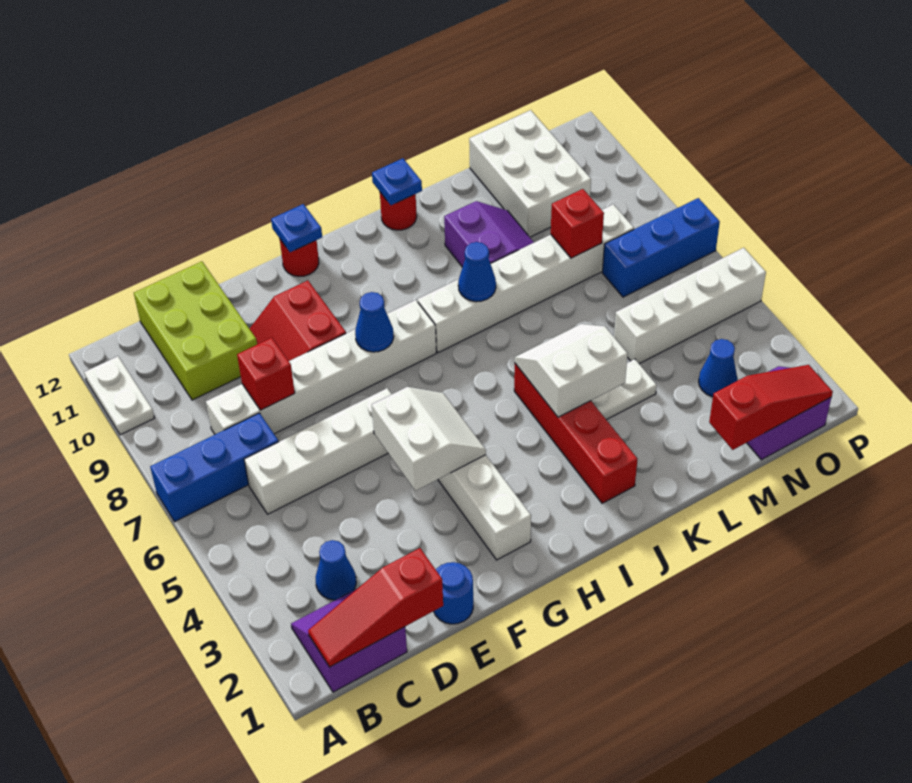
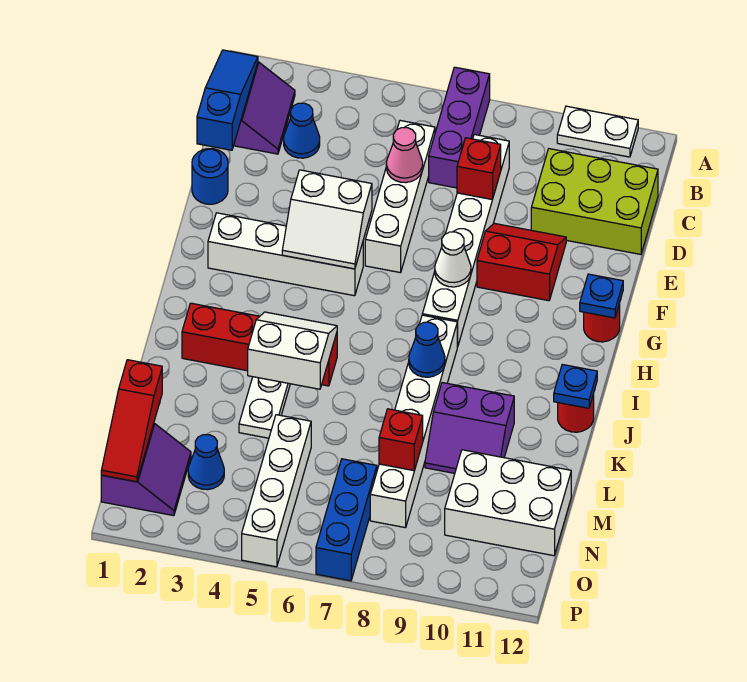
blue 1x3 brick [150,413,278,522] -> purple 1x3 brick [429,67,490,188]
red 1x3 slope [308,548,443,667] -> blue 1x3 slope [197,50,258,150]
none -> pink 1x1 cone [386,128,423,183]
blue 1x1 cone [355,292,394,352] -> white 1x1 cone [435,232,471,287]
white 2x2 slope [515,324,628,417] -> white 2x2 slope turned to [248,312,337,389]

